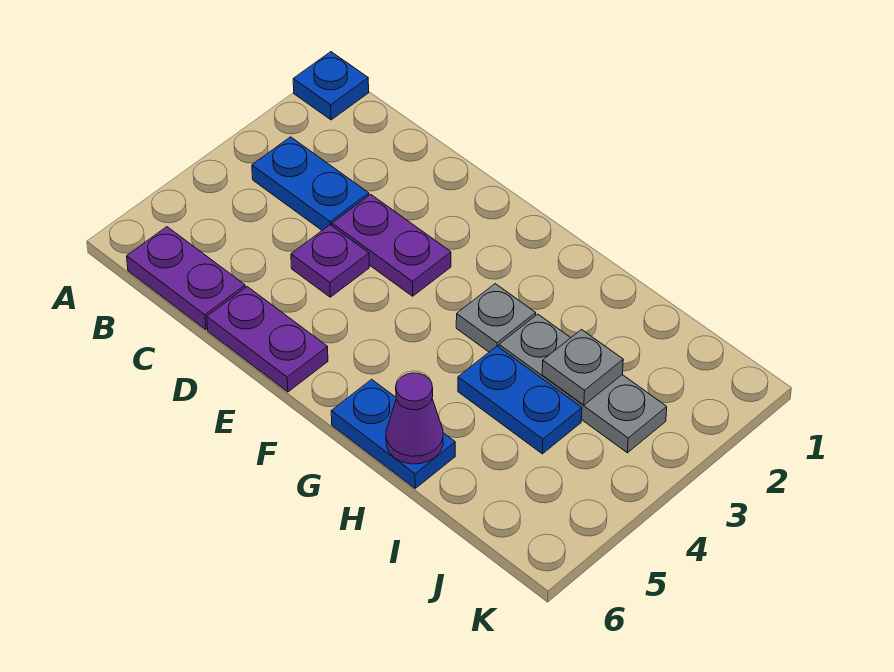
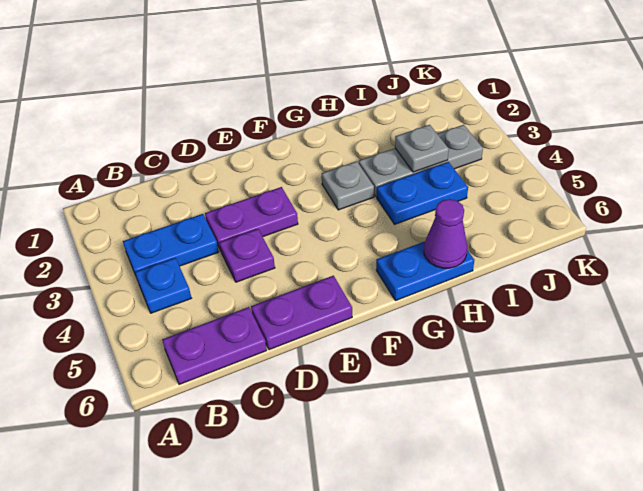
blue 1x1 plate [293,52,369,120] -> blue 1x1 plate moved to [135,258,191,313]

